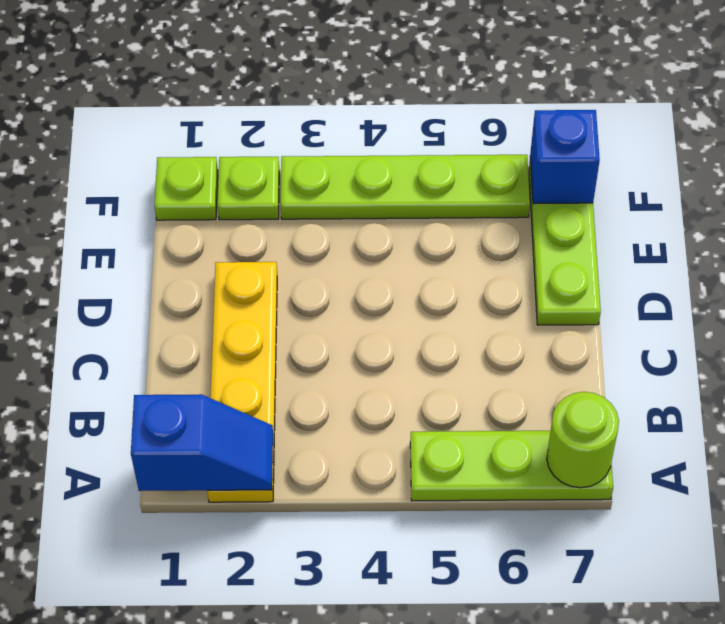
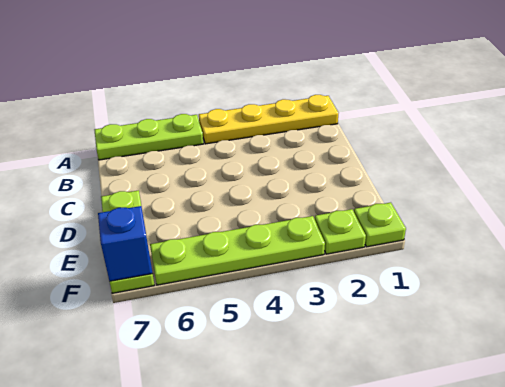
blue 1x2 slope [131,394,273,491] -> none
yellow 1x4 plate [207,262,277,502] -> yellow 1x4 plate turned to [199,95,338,144]
lime 1x1 round brick [547,392,619,488] -> none

